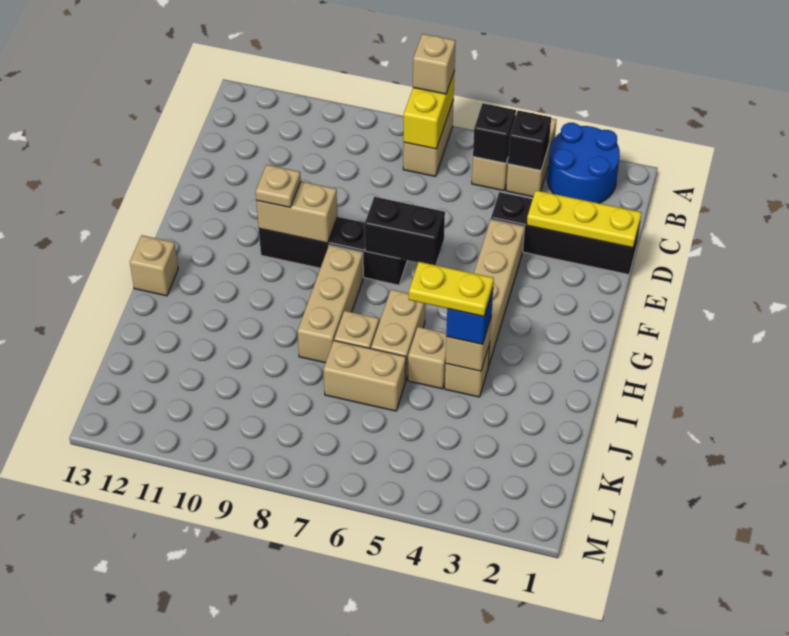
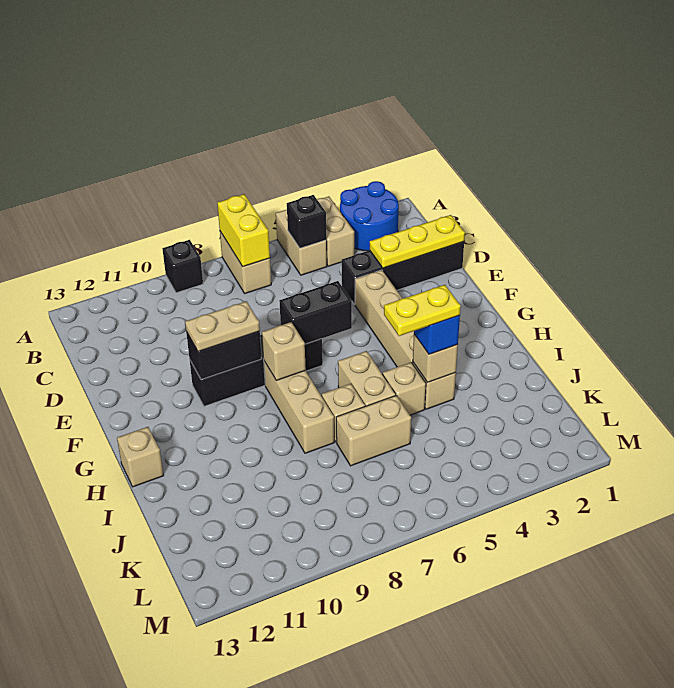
tan 1x1 brick [413,34,456,94] -> tan 1x1 brick moved to [262,322,306,380]
black 1x1 brick [508,110,551,170] -> black 1x1 brick moved to [162,240,203,293]
tan 1x2 brick [256,181,337,243] -> black 1x2 brick [186,331,262,380]
tan 1x1 plate [256,165,301,207] -> tan 1x2 plate [185,301,260,352]

